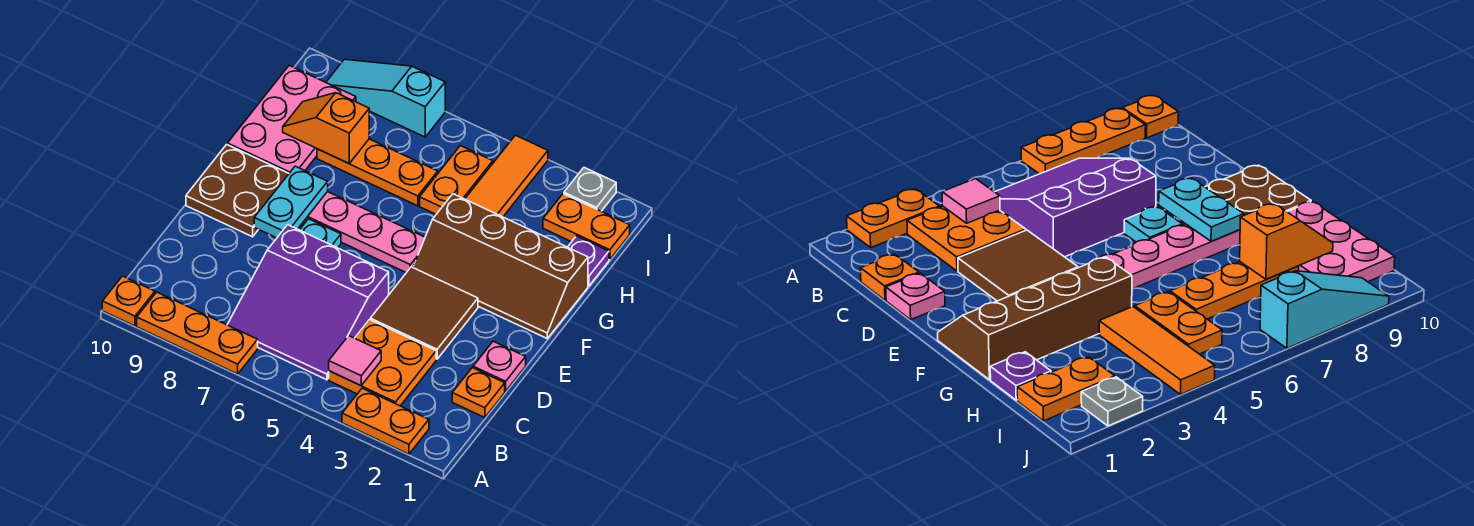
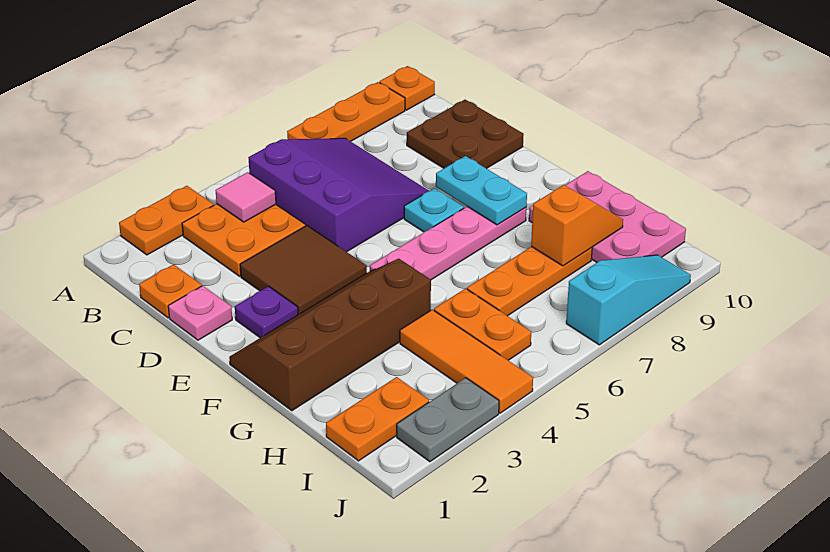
purple 3x3 slope [227,225,389,380] -> purple 3x3 slope turned to [248,138,429,252]
brown 2x2 plate [186,144,289,237] -> brown 2x2 plate moved to [407,100,524,169]
purple 1x1 plate [568,236,609,286] -> purple 1x1 plate moved to [235,286,298,338]
grey 1x1 plate [564,168,616,211] -> grey 1x2 plate [397,378,499,462]

